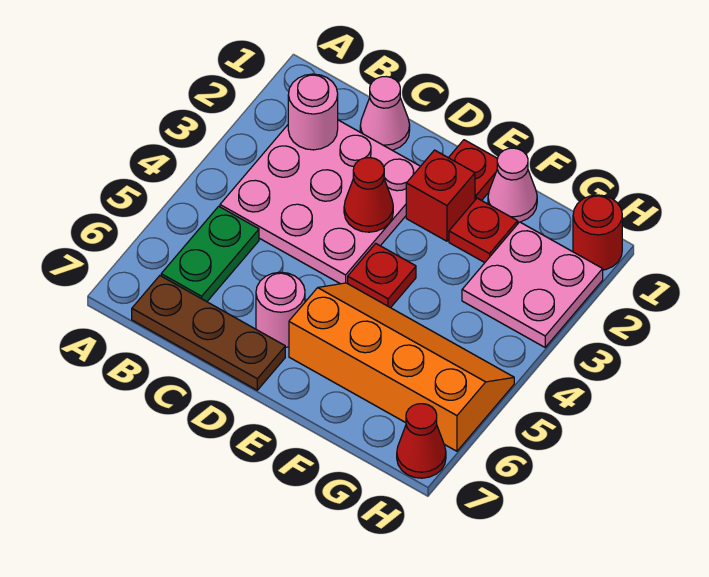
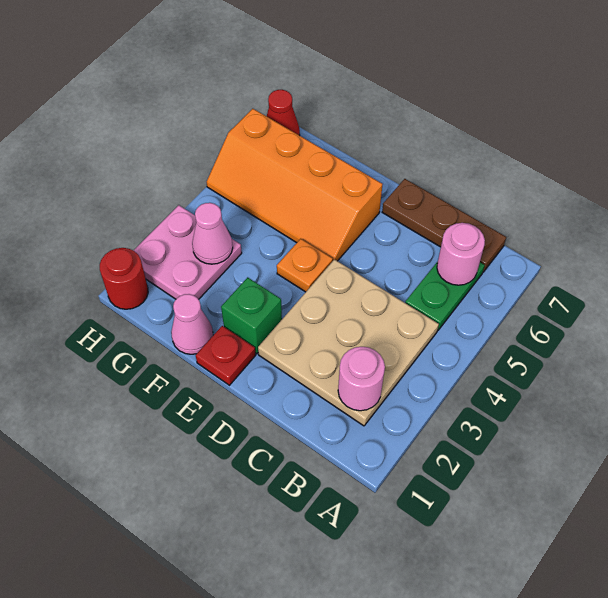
pink 3x3 plate [220,120,420,284] -> tan 3x3 plate [258,259,439,426]
pink 1x1 cone [360,77,410,150] -> pink 1x1 cone moved to [192,203,233,264]
red 1x1 cone [344,158,393,232] -> none
pink 1x1 round brick [256,272,305,347] -> pink 1x1 round brick moved to [437,223,485,285]
red 1x1 brick [406,150,475,241] -> green 1x1 brick [221,277,282,354]
red 1x1 plate [348,244,416,308] -> orange 1x1 plate [277,239,333,292]
red 1x1 plate [449,198,518,263] -> none

